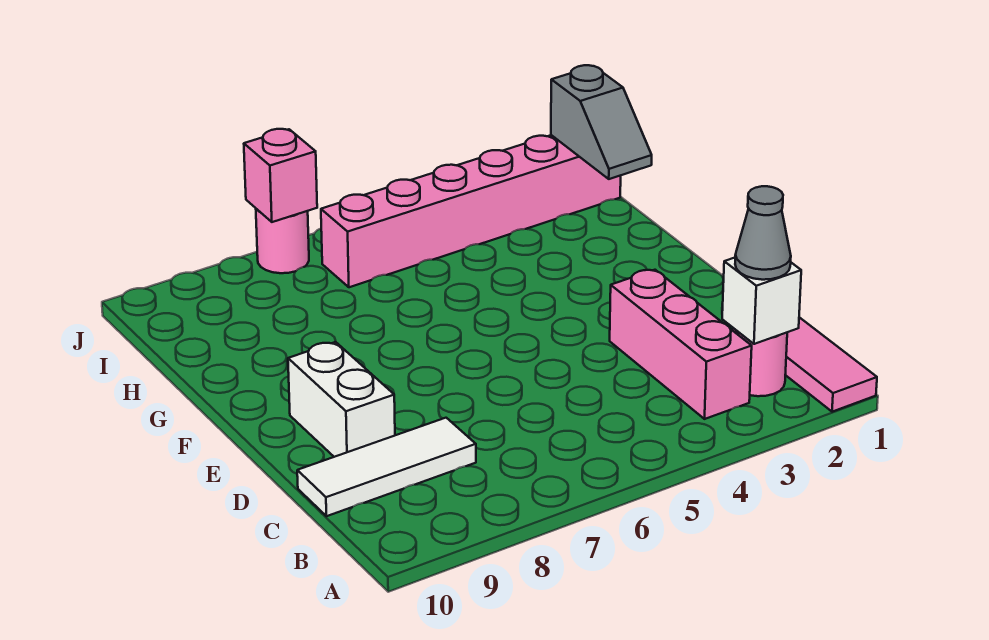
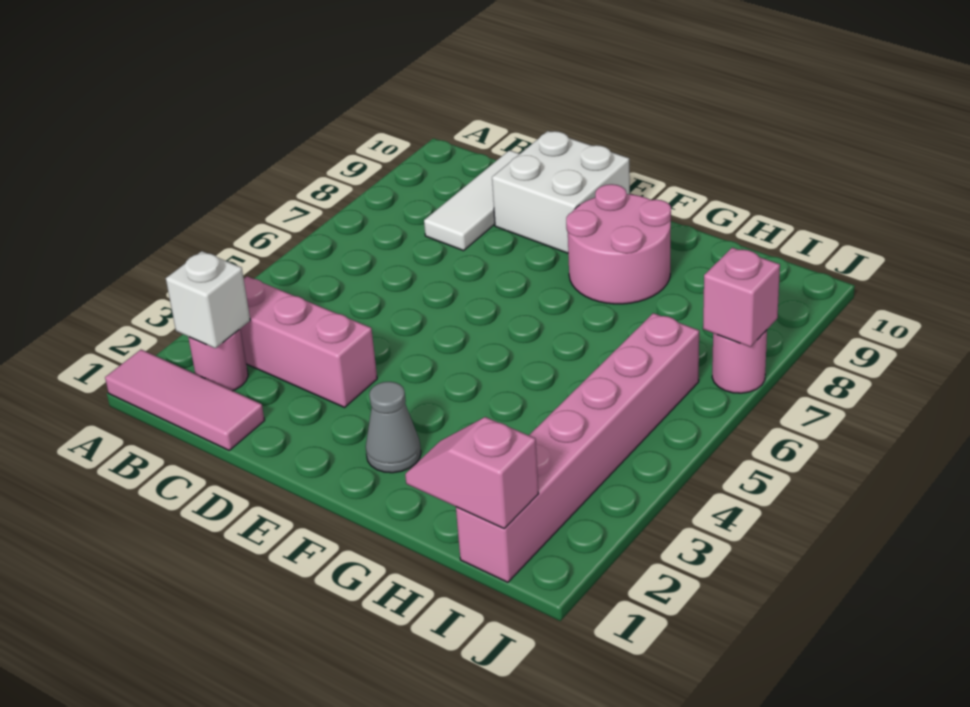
grey 1x1 cone [735,186,791,280] -> grey 1x1 cone moved to [366,382,421,473]
white 1x2 brick [288,342,395,457] -> white 2x2 brick [492,131,630,253]
none -> pink 2x2 round brick [566,184,671,304]
grey 1x2 slope [551,65,652,179] -> pink 1x2 slope [405,417,538,528]

